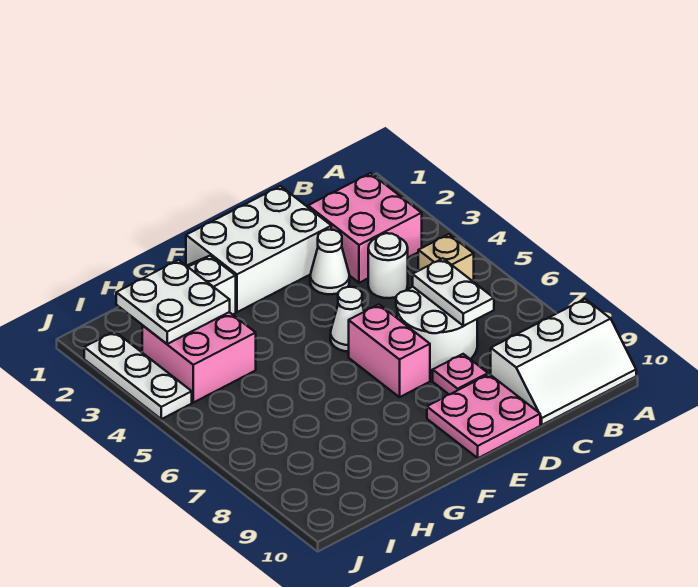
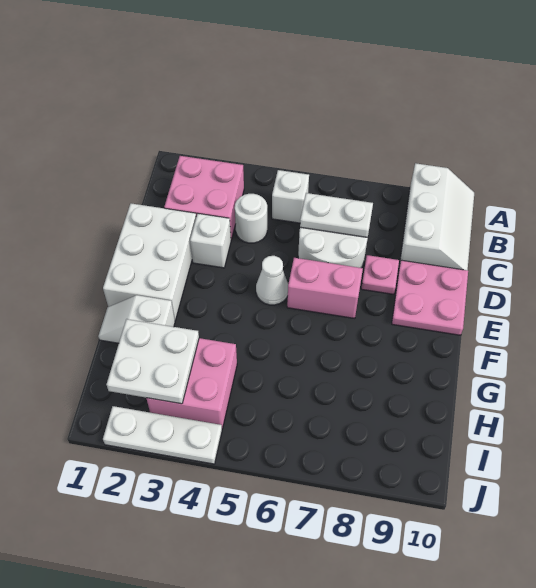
tan 1x1 brick [418,234,474,282] -> white 1x1 brick [272,170,309,223]
white 1x1 cone [310,230,350,294] -> white 1x1 brick [190,214,231,268]

